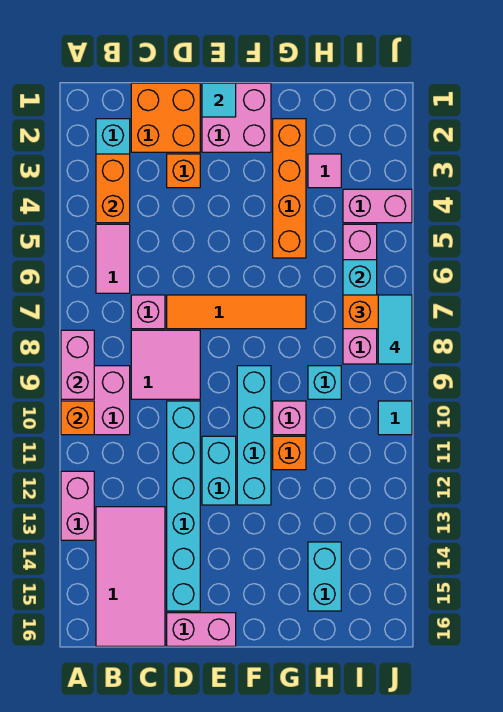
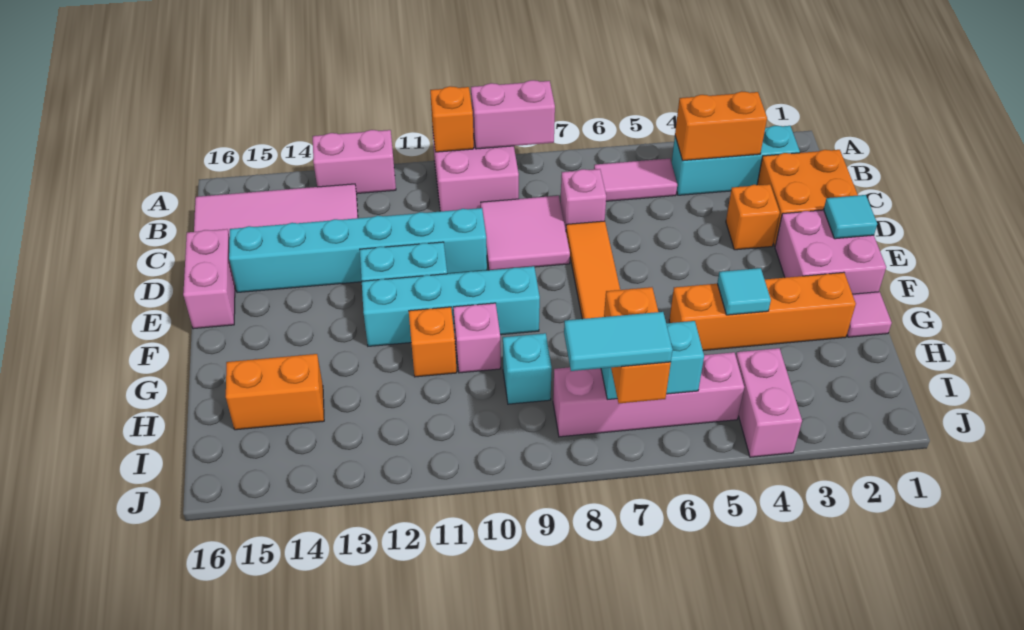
pink 1x1 tile [308,154,341,188] -> pink 1x1 tile moved to [847,292,892,337]
cyan 1x2 brick [308,542,341,611] -> orange 1x2 brick [226,354,324,430]
cyan 1x1 tile [378,401,412,435] -> cyan 1x1 tile moved to [717,268,771,315]

